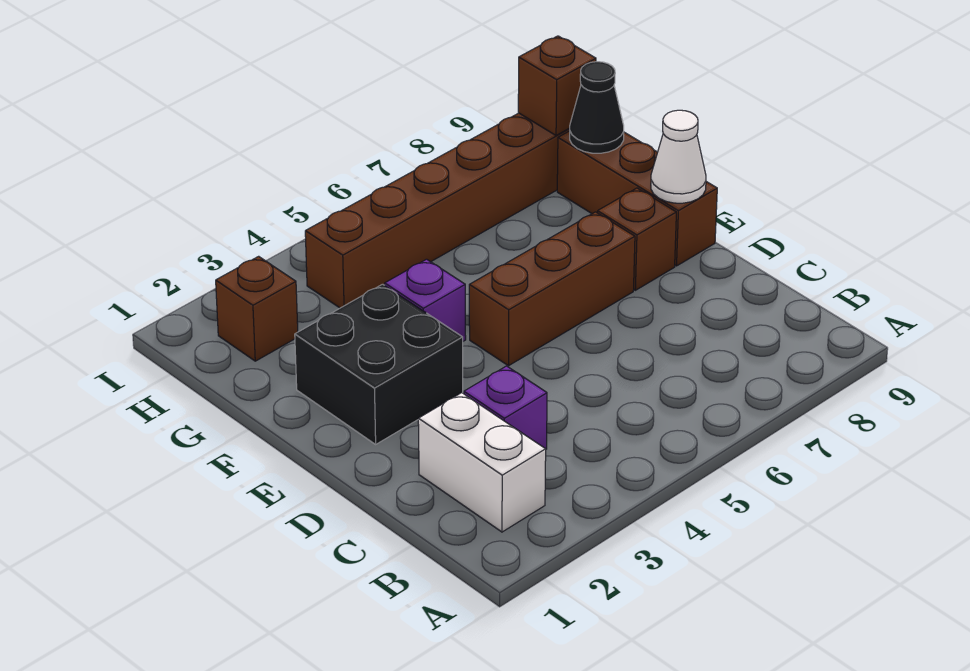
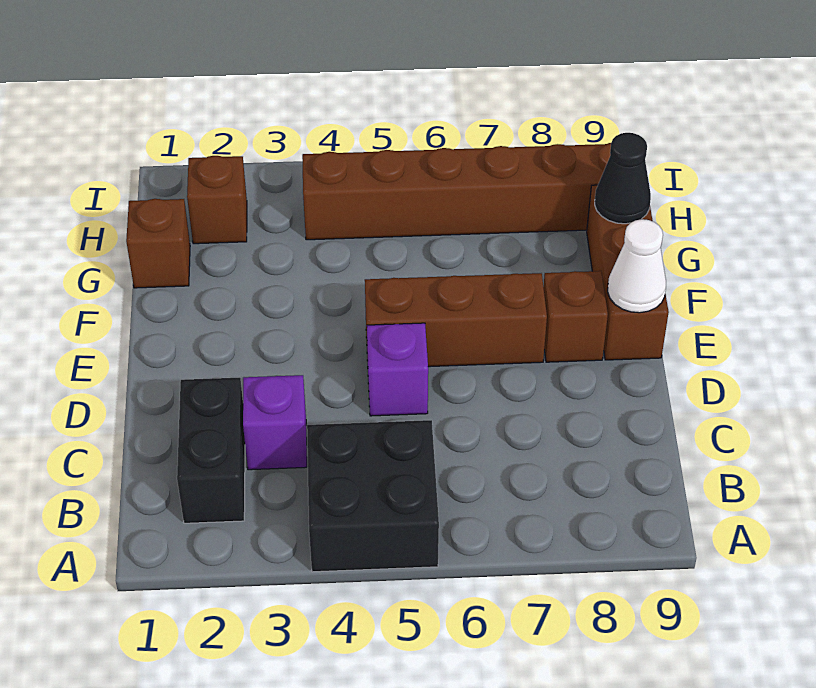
white 1x2 brick [418,393,546,532] -> black 1x2 brick [177,378,245,523]
black 2x2 brick [295,284,463,444] -> black 2x2 brick moved to [307,420,439,572]
purple 1x1 brick [385,259,466,341] -> purple 1x1 brick moved to [367,323,428,416]
brown 1x1 brick [518,36,596,135] -> brown 1x1 brick moved to [126,199,190,288]

